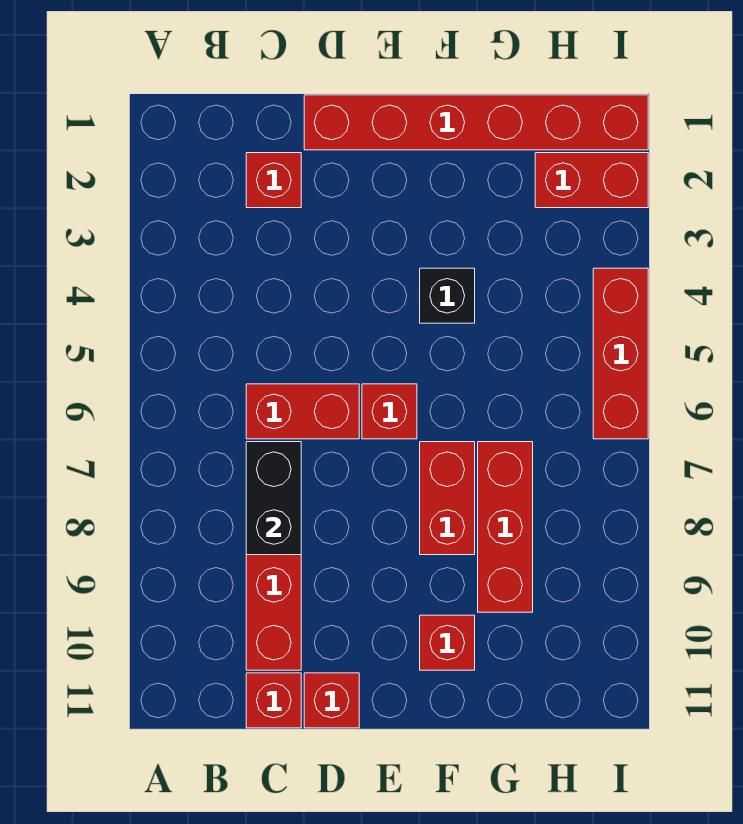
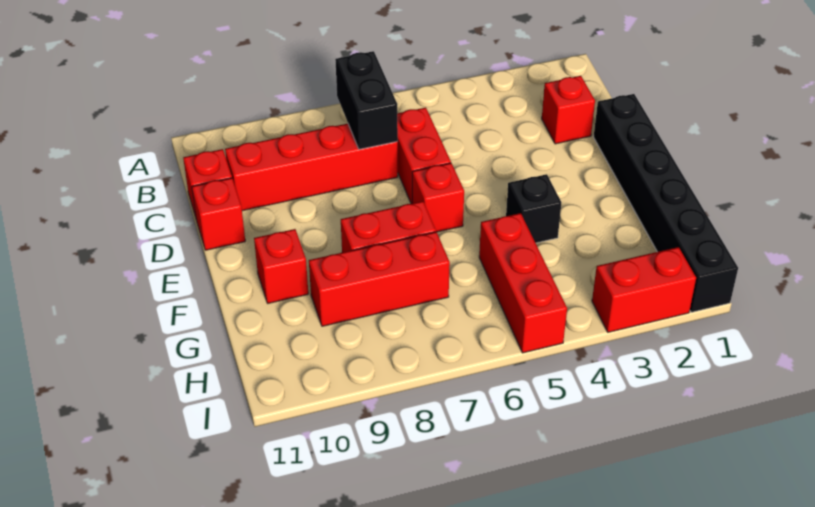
black 1x2 brick [246,442,301,555] -> black 1x2 brick turned to [335,51,398,149]
red 1x6 brick [304,95,648,150] -> black 1x6 brick [594,94,738,312]
red 1x2 brick [535,153,648,208] -> red 1x2 brick turned to [592,247,696,332]
red 1x3 brick [593,268,648,439] -> red 1x3 brick turned to [479,213,567,353]

